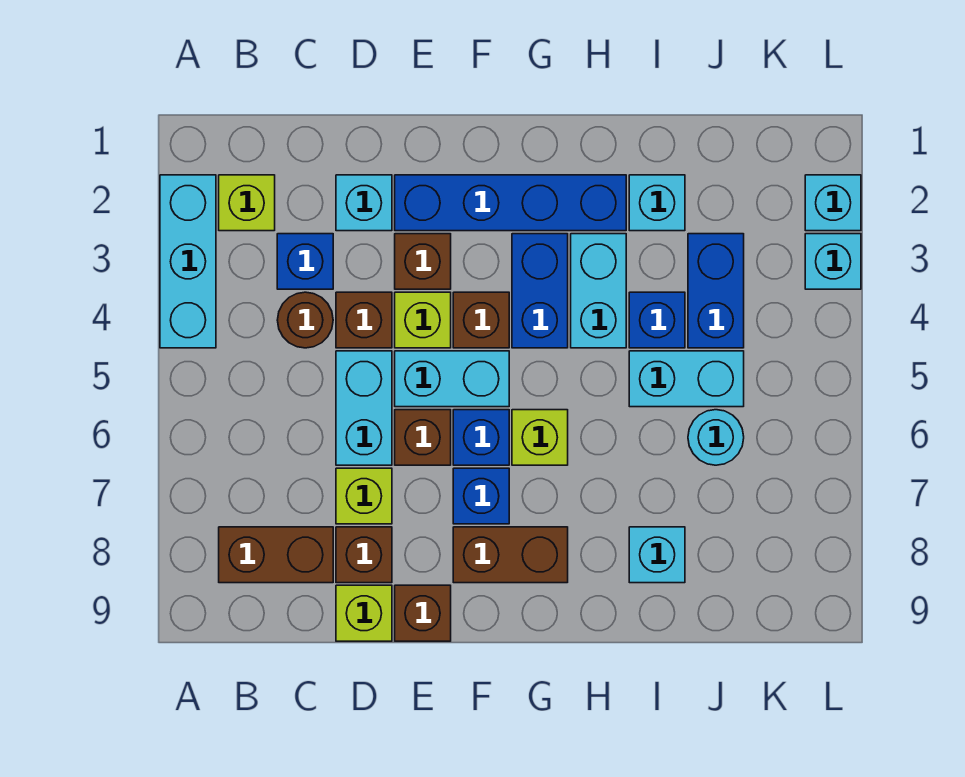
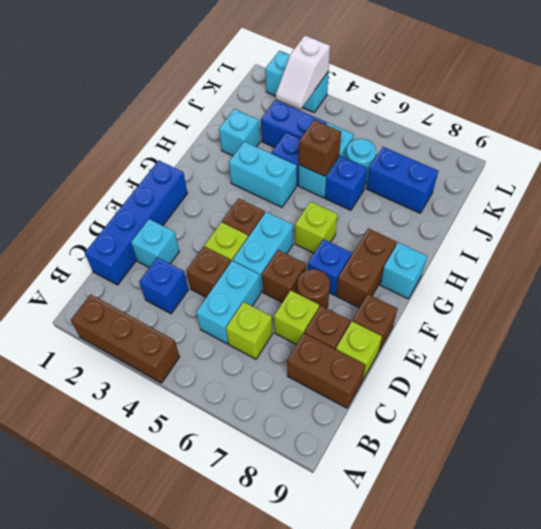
cyan 1x3 brick [160,175,216,348] -> brown 1x3 brick [71,295,180,383]
lime 1x1 brick [219,175,275,231] -> lime 1x1 brick moved to [226,302,273,359]
brown 1x2 brick [219,527,333,583] -> brown 1x2 brick turned to [287,333,366,408]
brown 1x1 round brick [277,292,333,348] -> brown 1x1 round brick moved to [297,269,330,308]
cyan 1x2 brick [336,351,392,465] -> cyan 1x2 brick turned to [196,261,261,344]
blue 1x4 brick [395,175,626,231] -> blue 1x4 brick moved to [85,160,188,285]
brown 1x1 brick [395,234,451,289] -> brown 1x1 brick moved to [299,120,341,176]
blue 1x1 brick [453,410,509,465] -> blue 1x1 brick moved to [325,156,367,210]
blue 1x2 brick [512,234,568,348] -> blue 1x2 brick moved to [366,147,438,213]
cyan 1x1 brick [629,527,685,583] -> cyan 1x1 brick moved to [380,242,427,299]
none -> white 1x2 slope [276,36,330,109]

